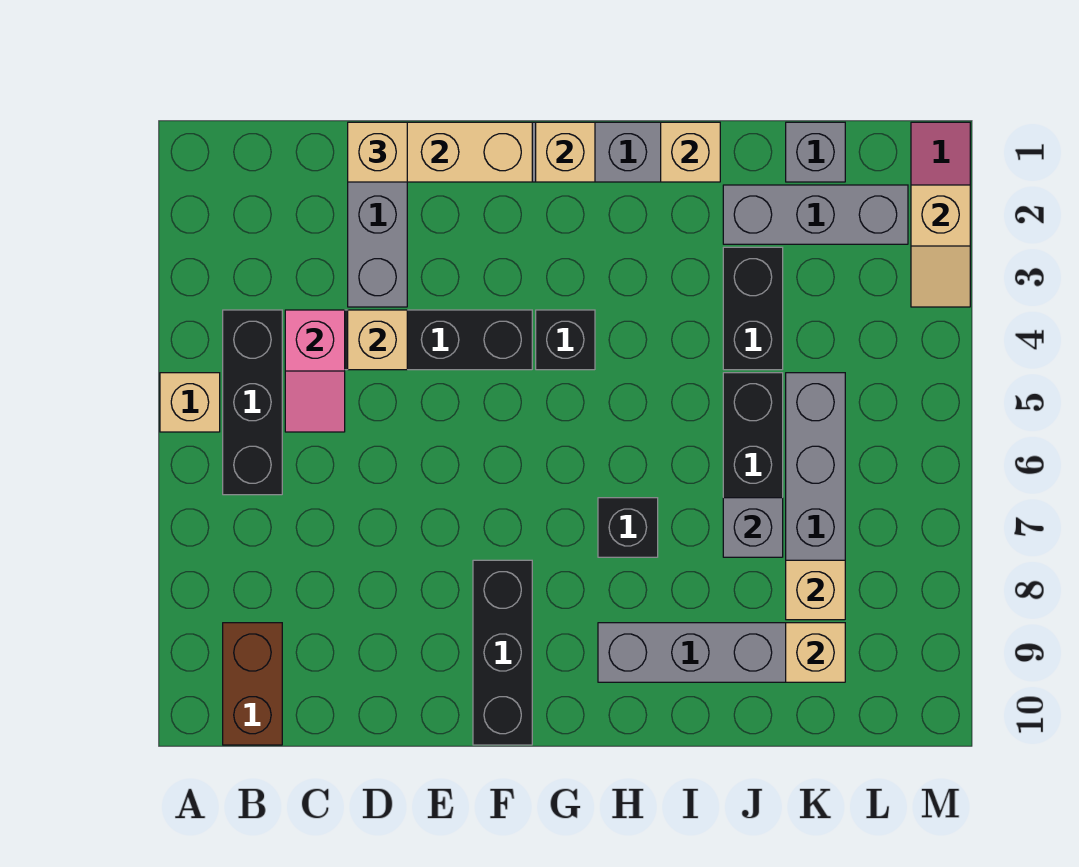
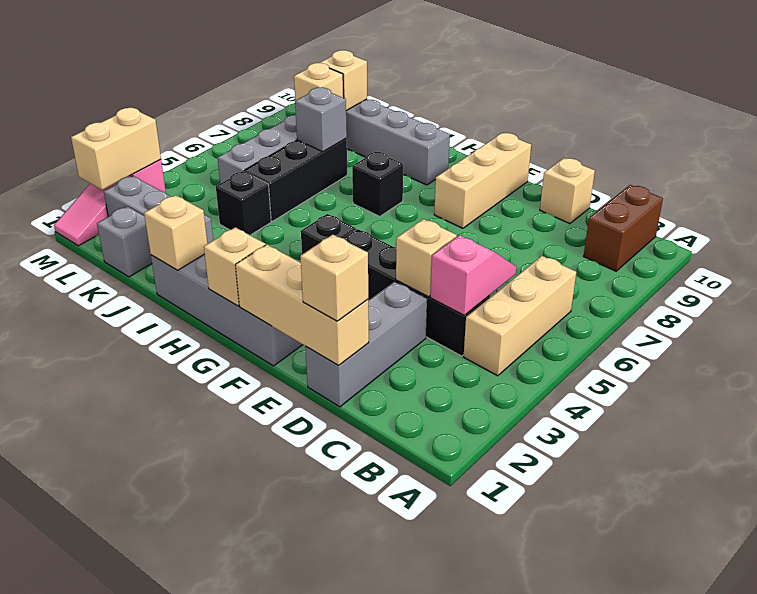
tan 1x1 brick [160,373,220,432] -> tan 1x1 brick moved to [540,158,595,224]
black 1x3 brick [223,310,282,495] -> tan 1x3 brick [464,256,576,376]
black 1x3 brick [473,560,532,745] -> tan 1x3 brick [434,133,531,228]
black 1x2 brick [723,247,783,370] -> black 1x1 brick [216,171,271,235]
tan 1x2 slope [911,185,970,307] -> tan 1x2 brick [71,108,161,190]

